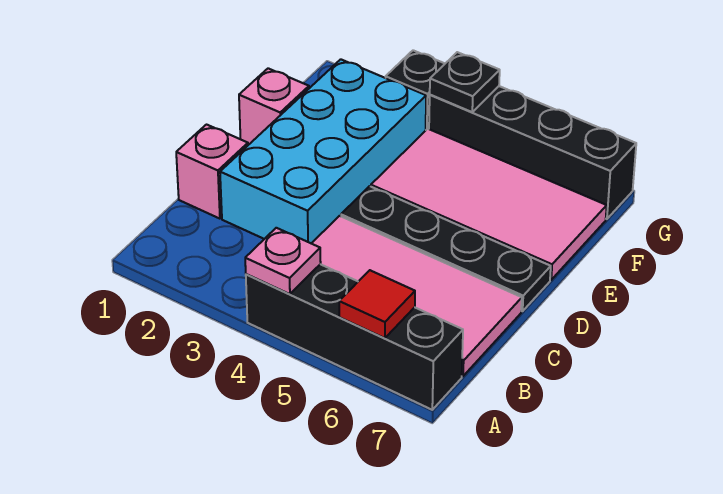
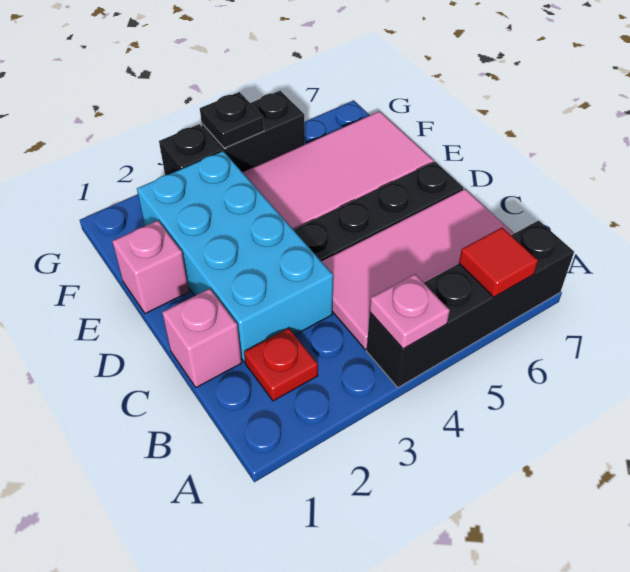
none -> red 1x1 plate [244,328,318,401]
black 1x4 brick [429,86,636,219] -> black 1x2 brick [202,91,305,172]

